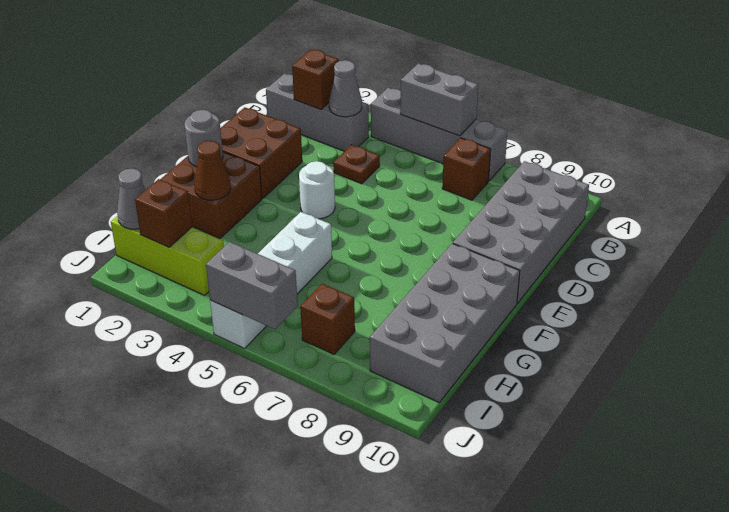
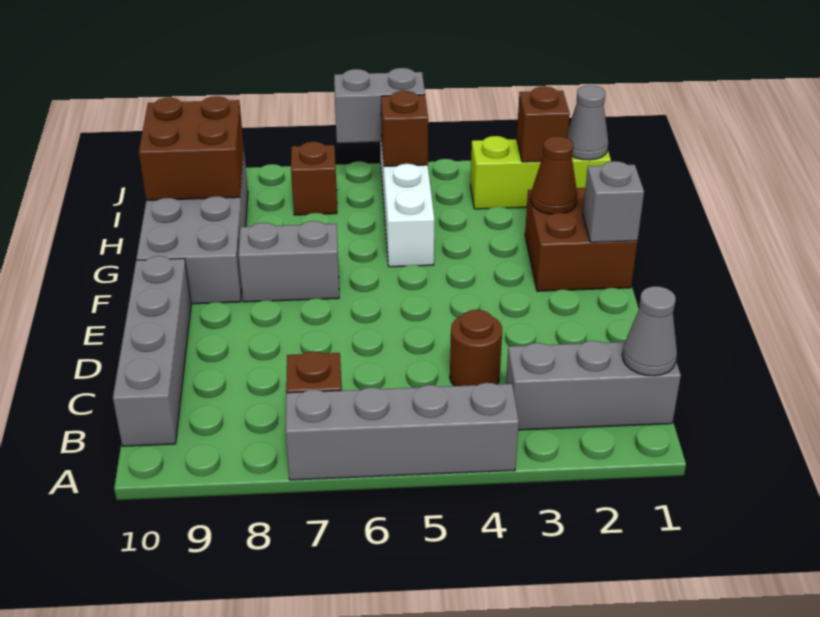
grey 1x2 brick [400,64,478,136] -> grey 1x2 brick moved to [238,221,339,302]
brown 1x1 brick [292,49,339,109] -> brown 1x1 brick moved to [381,91,428,166]
grey 1x1 cone [329,60,362,117] -> grey 1x1 cone moved to [622,286,677,376]
grey 2x4 brick [453,161,589,303] -> grey 1x4 brick [113,256,191,446]
brown 1x1 plate [333,145,380,184] -> brown 1x1 round brick [450,310,502,386]
brown 2x2 brick [220,107,302,198] -> brown 2x2 brick moved to [139,96,244,200]
white 1x1 round brick [299,161,335,219] -> none
grey 1x1 round brick [184,110,223,167] -> grey 1x1 brick [583,161,644,242]

